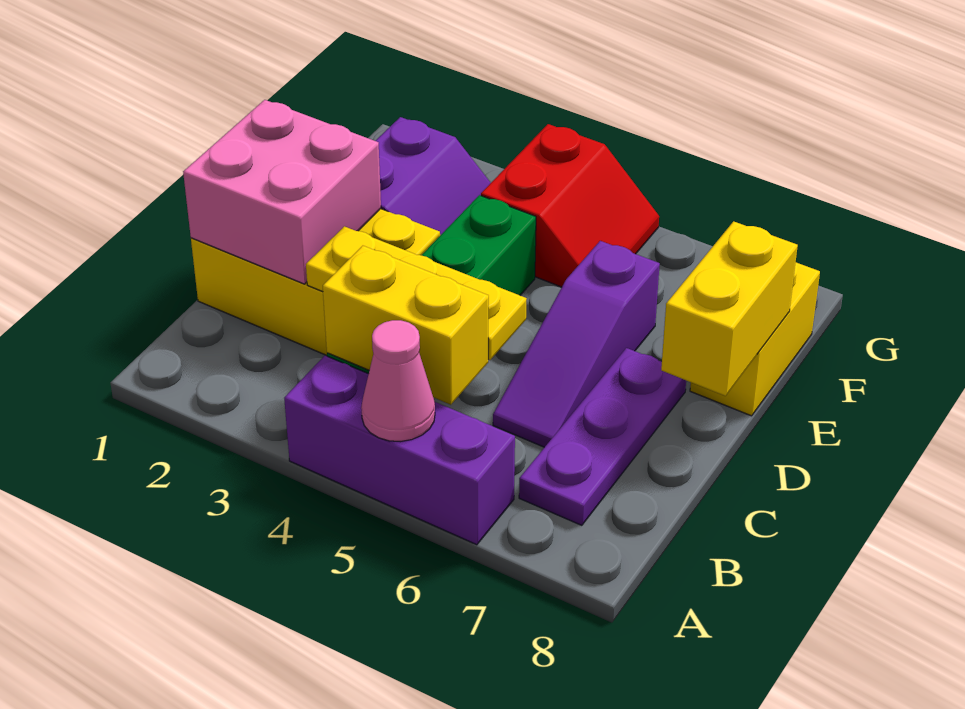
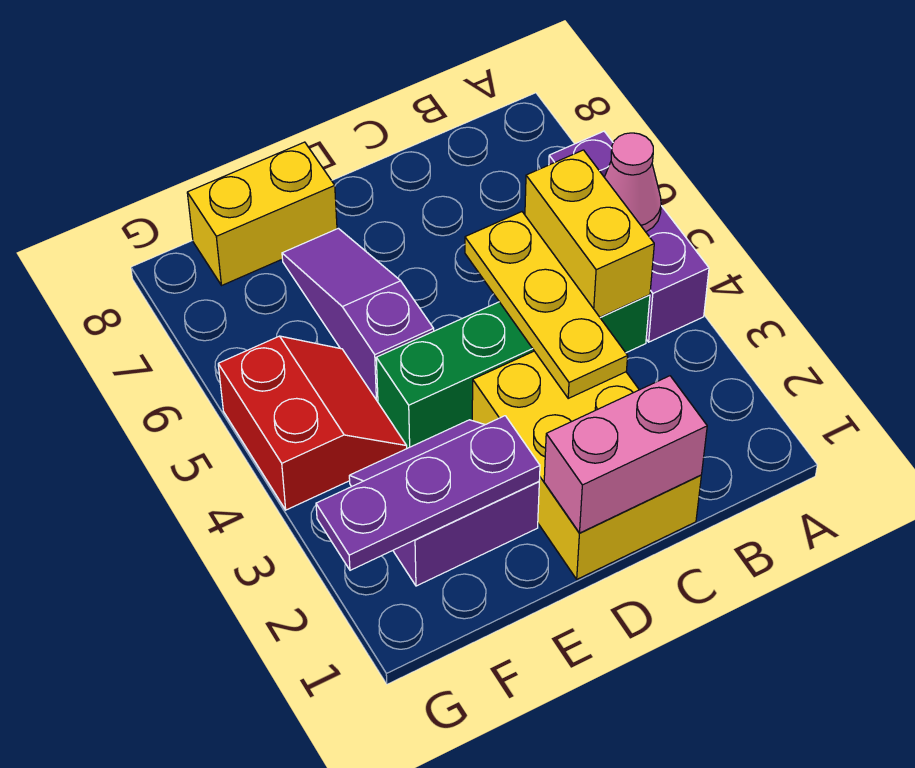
purple 1x3 plate [519,348,686,525] -> purple 1x3 plate moved to [316,416,540,570]
pink 2x2 brick [183,100,381,284] -> pink 1x2 brick [544,376,707,533]
purple 1x3 slope [493,241,660,447] -> purple 1x3 slope turned to [282,228,434,402]
yellow 1x2 brick [661,221,798,396] -> none
red 2x2 slope [481,124,659,287] -> red 2x2 slope turned to [218,336,407,510]

